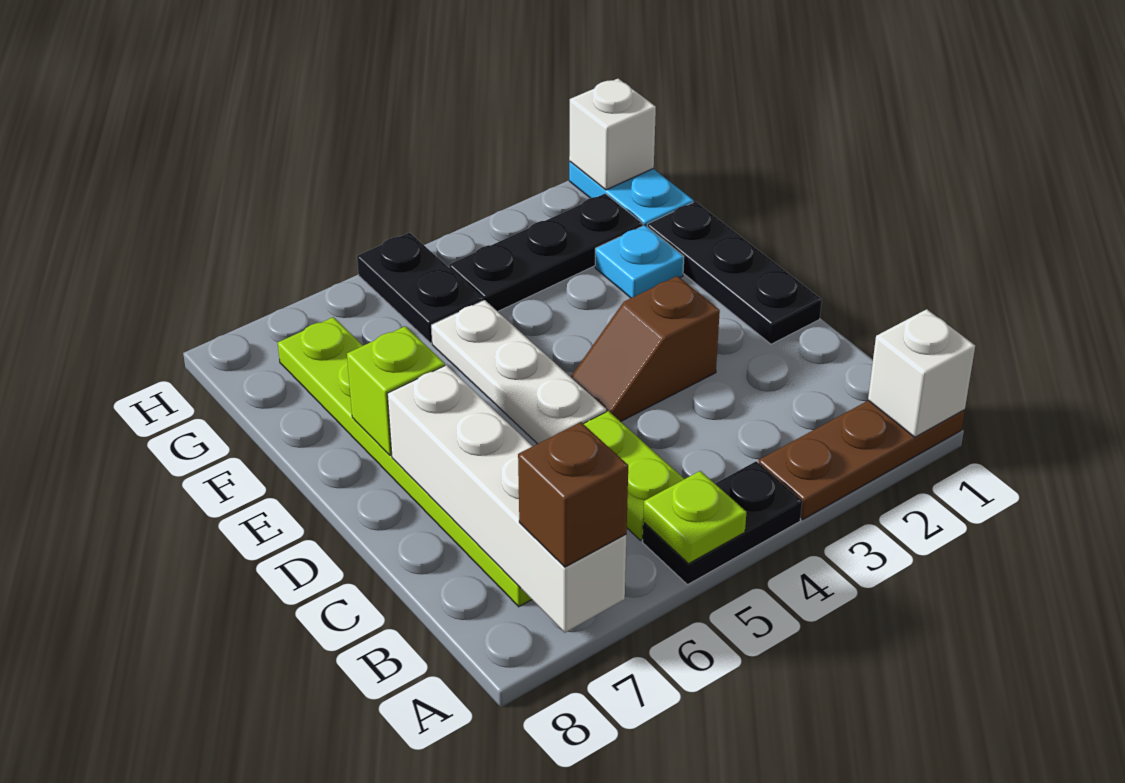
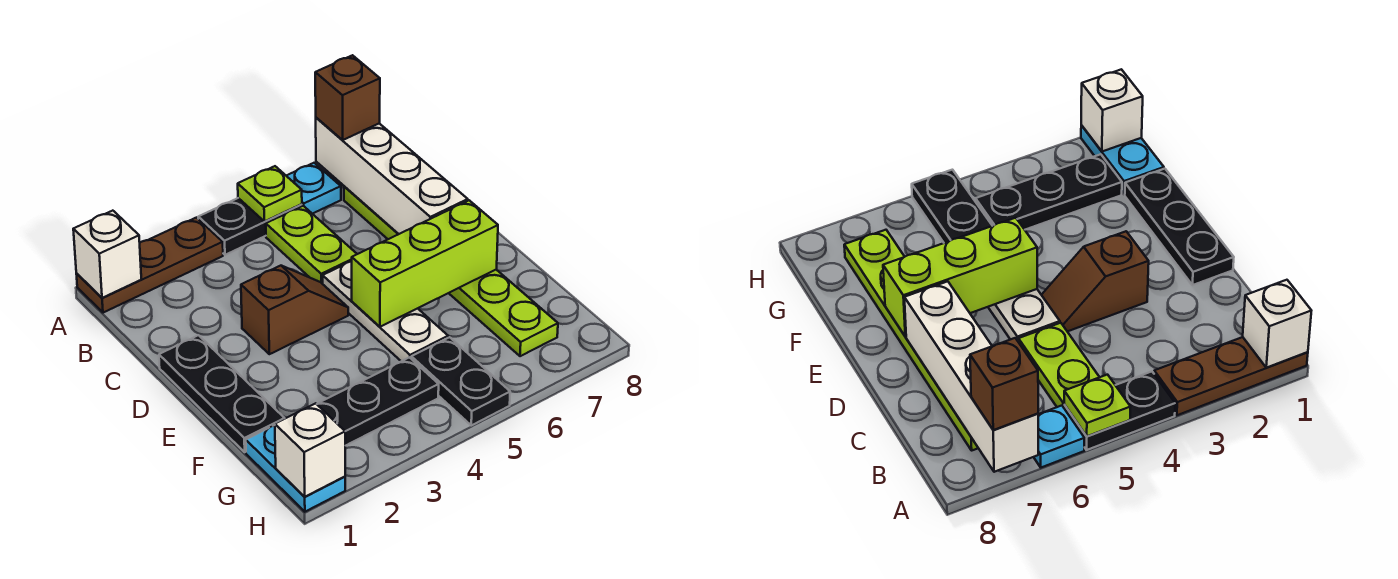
lime 1x1 brick [347,326,445,456] -> lime 1x3 brick [352,200,498,327]
cyan 1x1 plate [595,225,684,298] -> cyan 1x1 plate moved to [286,163,341,214]

